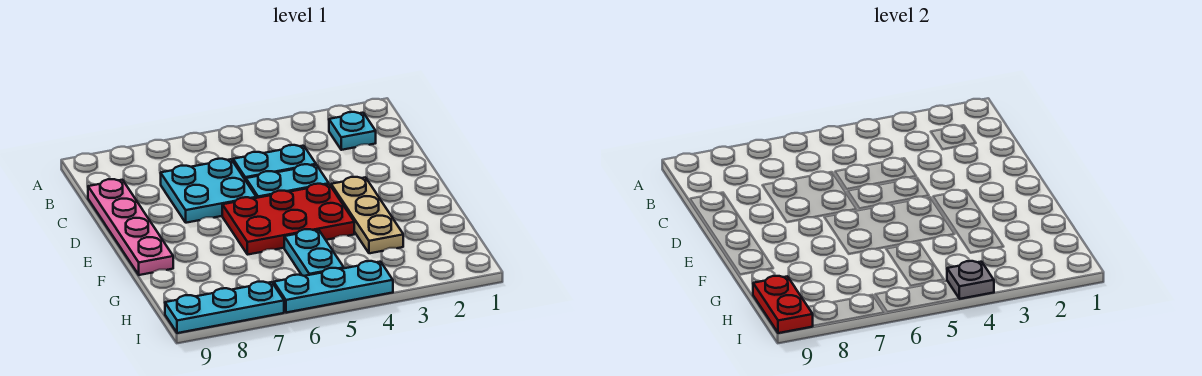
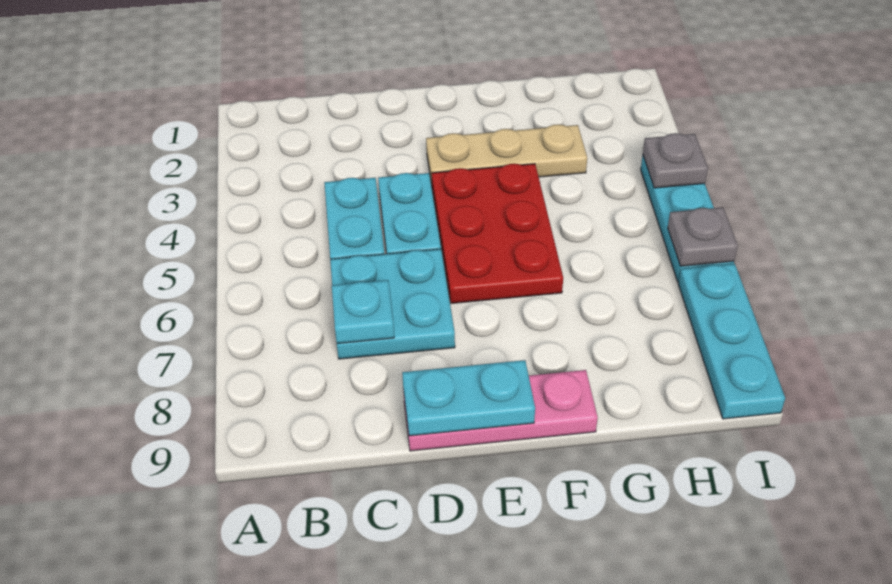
cyan 1x1 plate [329,112,376,150] -> cyan 1x1 plate moved to [332,280,394,344]
pink 1x4 plate [88,179,173,275] -> pink 1x3 plate [403,370,598,451]
cyan 1x2 plate [284,229,344,276] -> cyan 1x2 plate moved to [402,360,535,436]
red 1x2 plate [753,276,813,333] -> none
none -> grey 1x1 plate [668,207,738,266]

